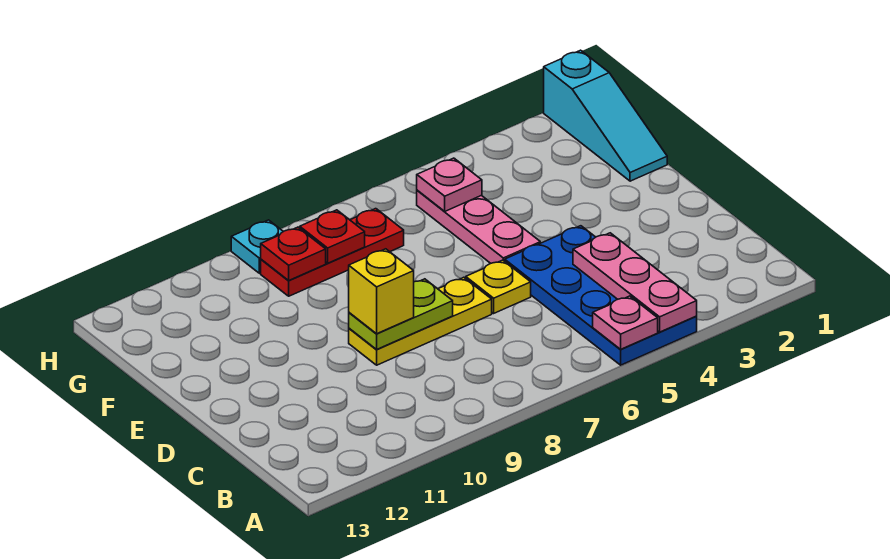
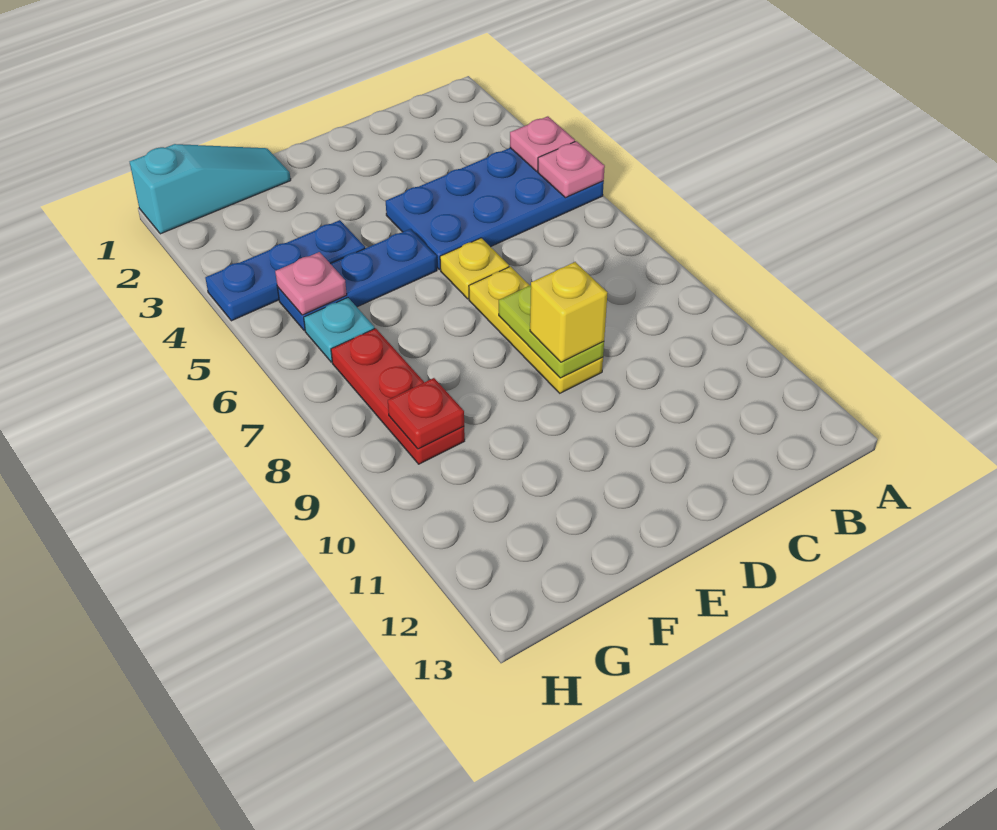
pink 1x3 plate [573,233,697,332] -> pink 1x1 plate [510,116,575,171]
pink 1x3 plate [417,190,540,263] -> blue 1x3 plate [277,229,437,331]
none -> blue 1x3 plate [205,220,365,321]
red 1x1 plate [300,210,365,263] -> none
cyan 1x1 plate [231,220,283,273] -> cyan 1x1 plate moved to [304,298,375,362]

